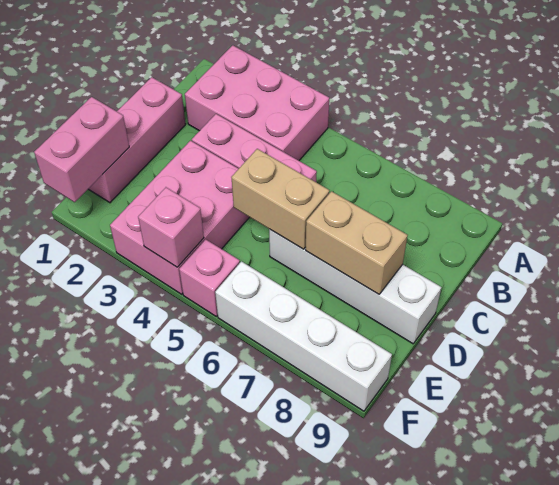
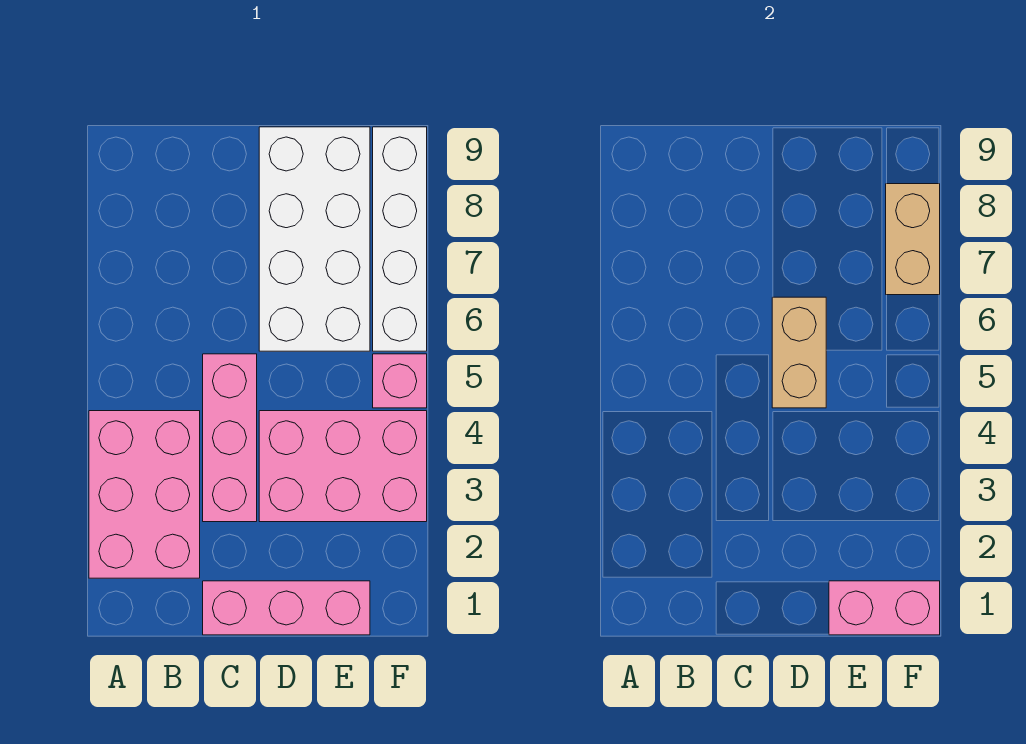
white 1x4 brick [269,229,441,344] -> white 2x4 brick [259,127,370,351]
tan 1x2 brick [306,191,408,294] -> tan 1x2 brick moved to [886,184,940,295]
pink 1x1 brick [138,187,204,267] -> none

